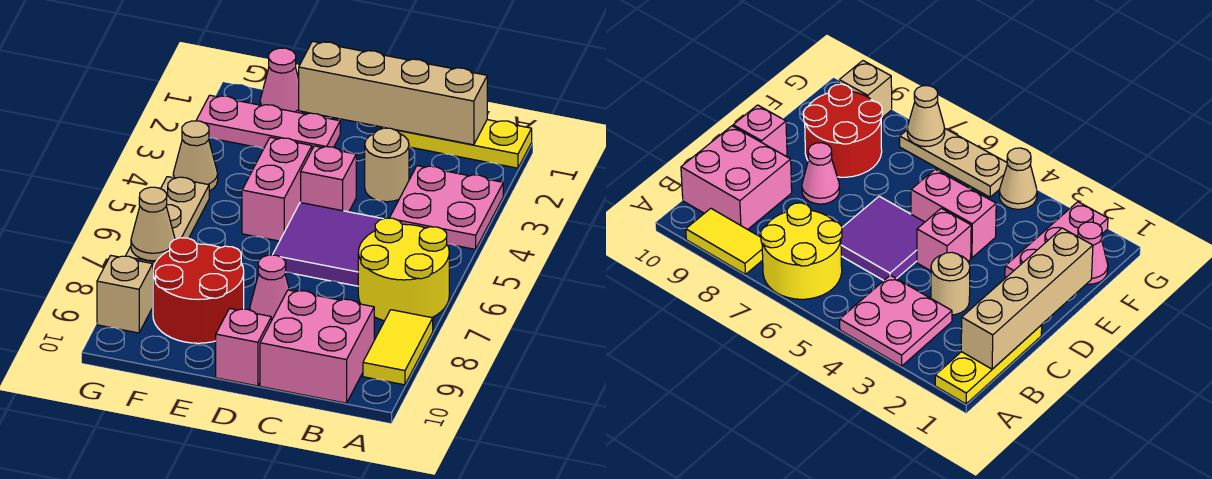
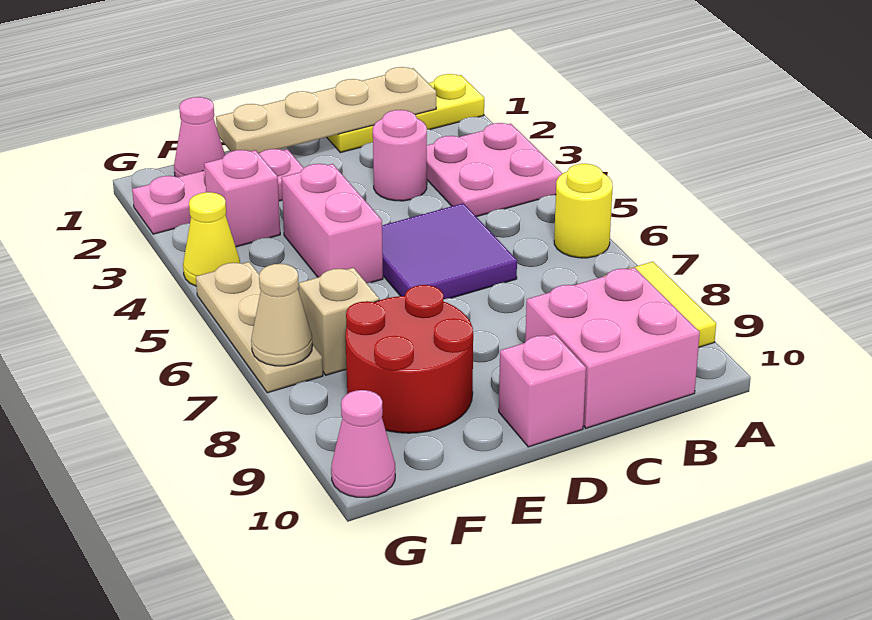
yellow 2x2 round brick [358,218,449,321] -> yellow 1x1 round brick [554,164,613,258]
tan 1x4 brick [299,41,487,145] -> tan 1x4 plate [216,67,436,153]
tan 1x1 round brick [365,128,409,202] -> pink 1x1 round brick [373,110,427,201]
pink 1x1 brick [301,146,356,212] -> pink 1x1 brick moved to [204,150,280,247]
pink 1x1 cone [250,255,289,321] -> pink 1x1 cone moved to [331,390,395,497]
tan 1x1 cone [173,121,218,191] -> yellow 1x1 cone [183,192,240,286]
tan 1x1 brick [97,256,153,333] -> tan 1x1 brick moved to [299,268,379,375]

